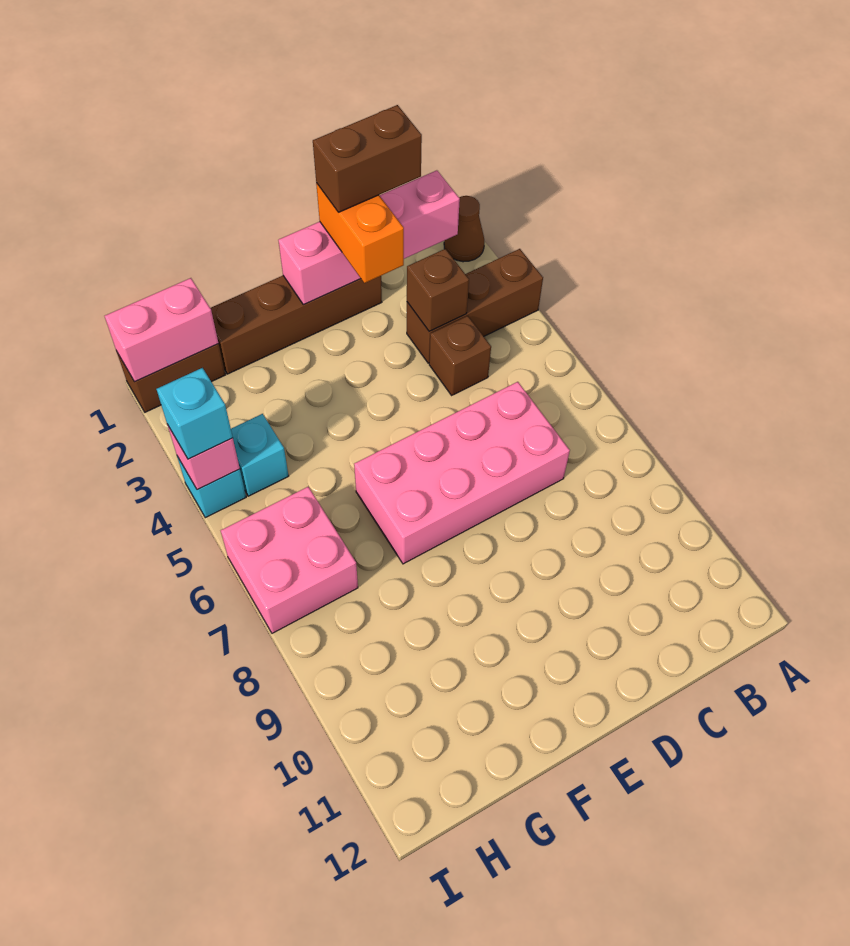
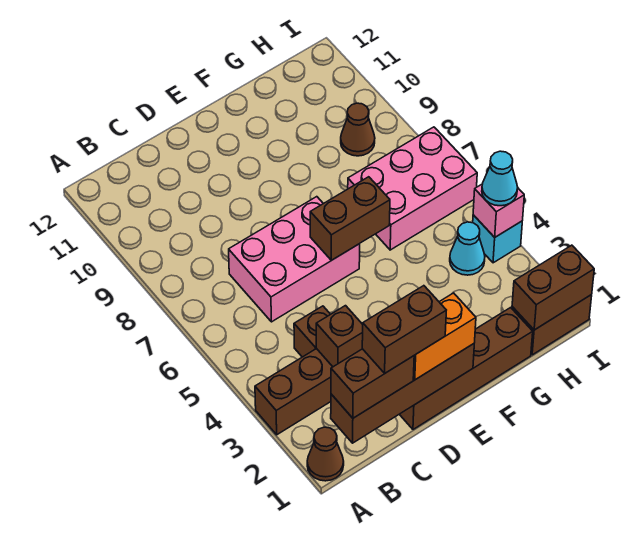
pink 1x4 brick [278,170,460,305] -> brown 1x4 brick [331,344,474,443]
none -> brown 1x2 brick [331,349,414,418]
pink 2x4 brick [354,382,570,564] -> pink 2x3 brick [229,197,360,322]
orange 1x2 brick [316,183,404,283] -> orange 1x2 brick turned to [413,293,476,380]
none -> brown 1x2 brick [310,177,390,260]
pink 1x2 brick [105,278,218,382] -> brown 1x2 brick [512,245,594,330]
cyan 1x1 brick [231,414,289,496] -> cyan 1x1 cone [450,222,485,275]
pink 2x2 brick [221,487,358,633] -> pink 2x3 brick [348,127,477,250]
none -> brown 1x1 cone [341,103,375,156]
cyan 1x1 brick [156,368,233,459] -> cyan 1x1 cone [482,151,518,206]

